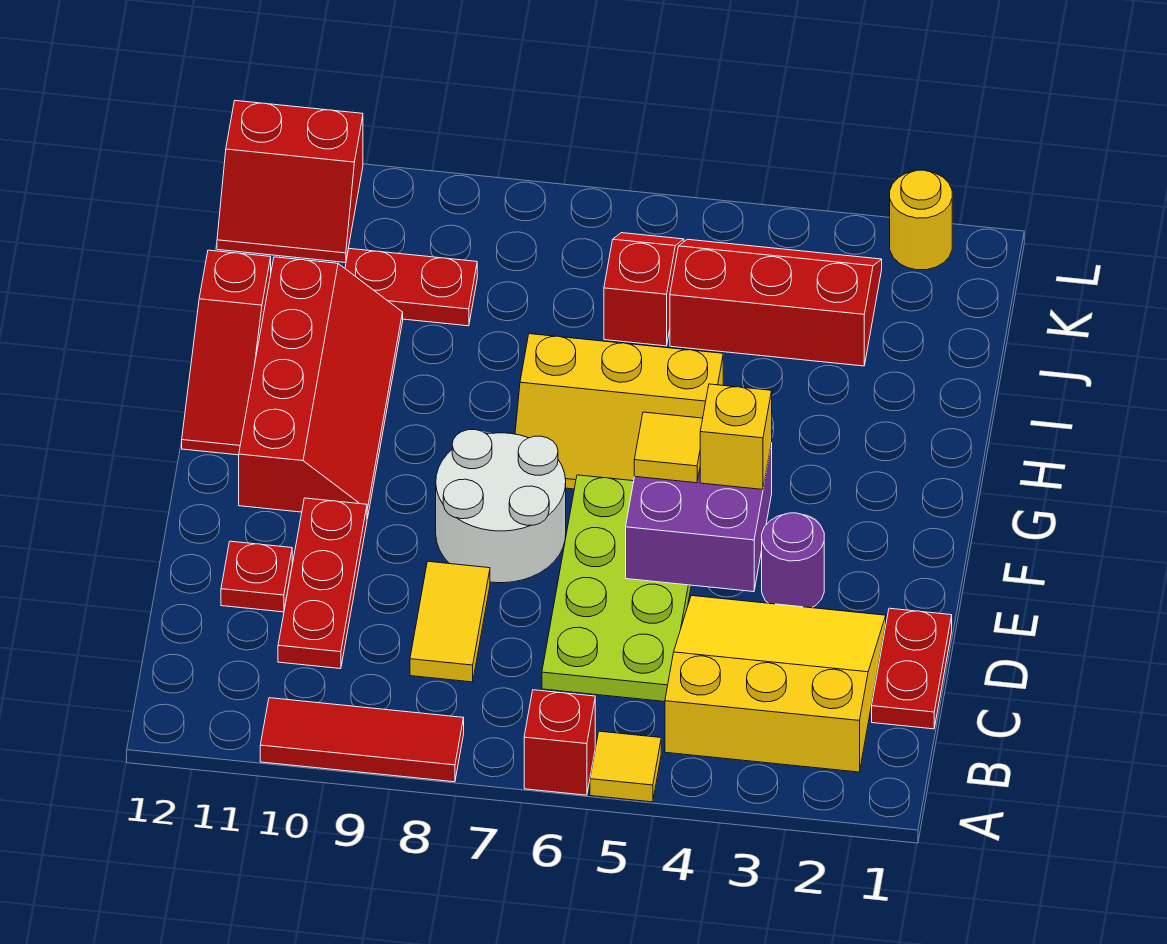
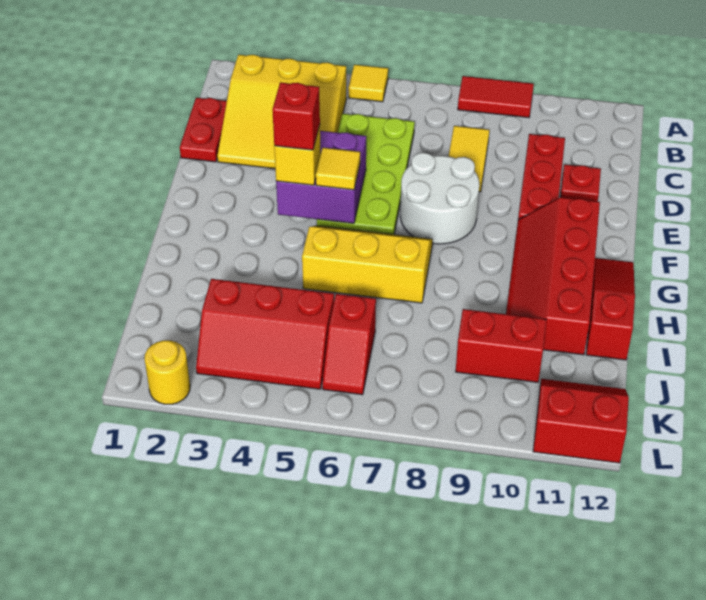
red 1x1 brick [524,690,595,795] -> red 1x1 brick moved to [272,82,320,150]
red 1x3 tile [260,698,464,782] -> red 1x2 tile [458,76,534,118]
purple 1x1 round brick [762,513,824,608] -> none
red 1x2 plate [345,249,477,326] -> red 1x2 brick [456,309,546,382]

